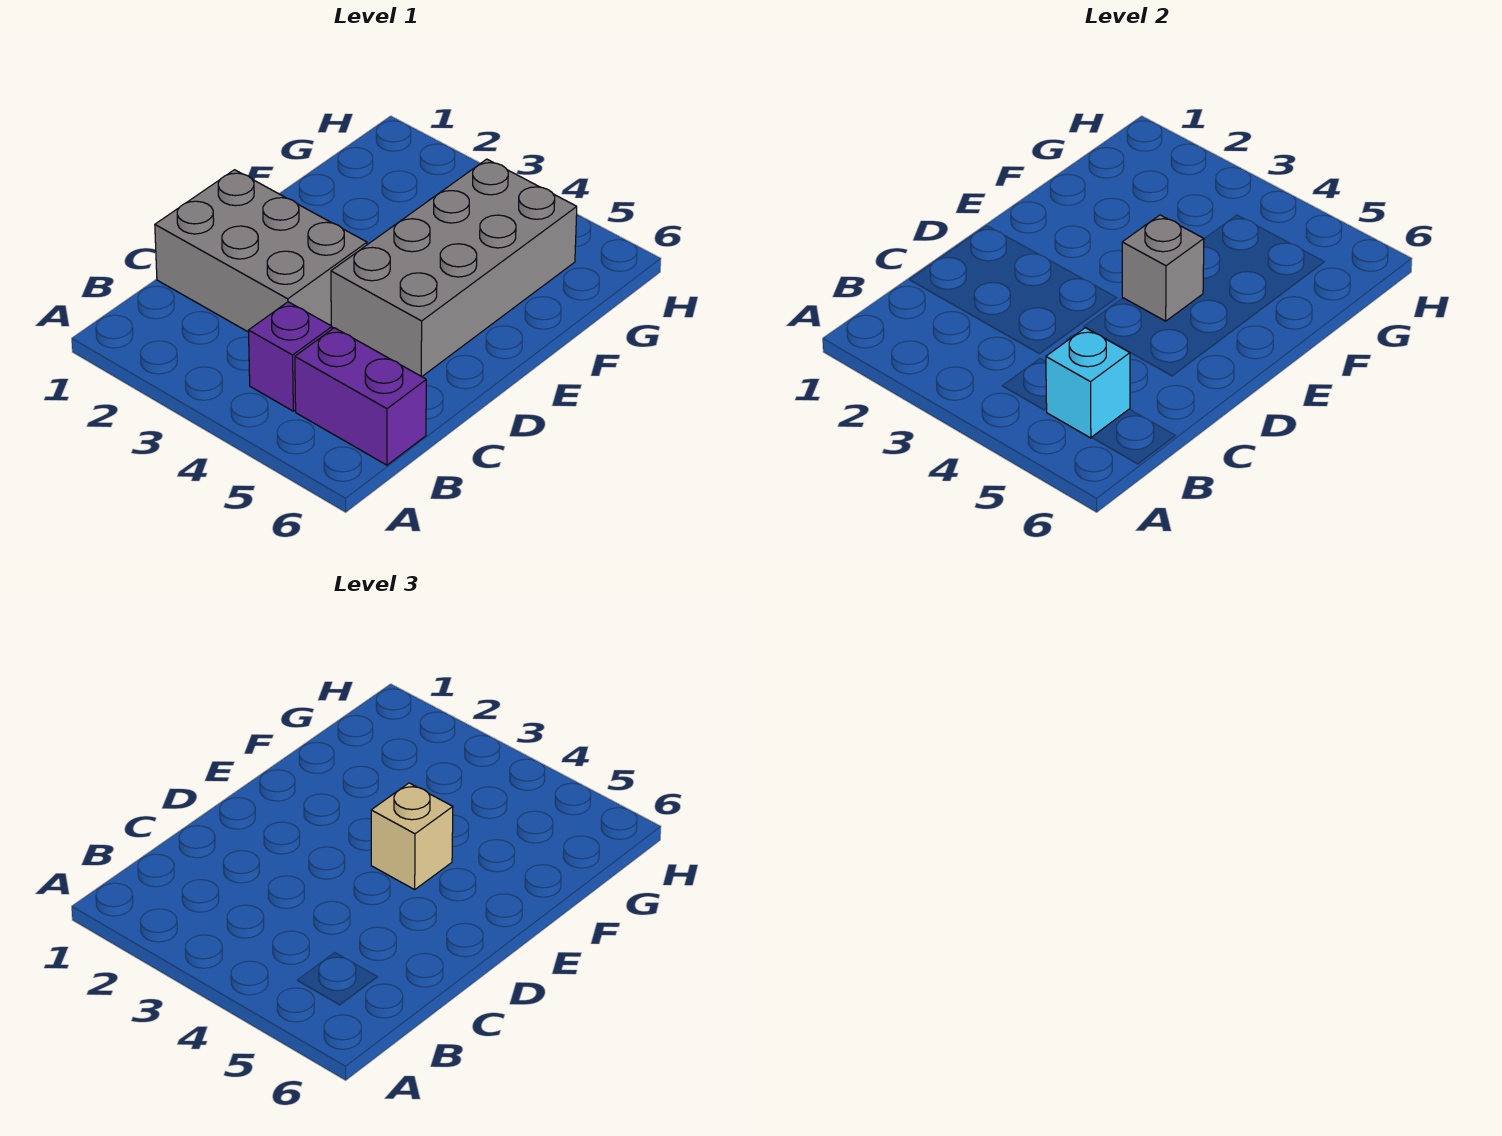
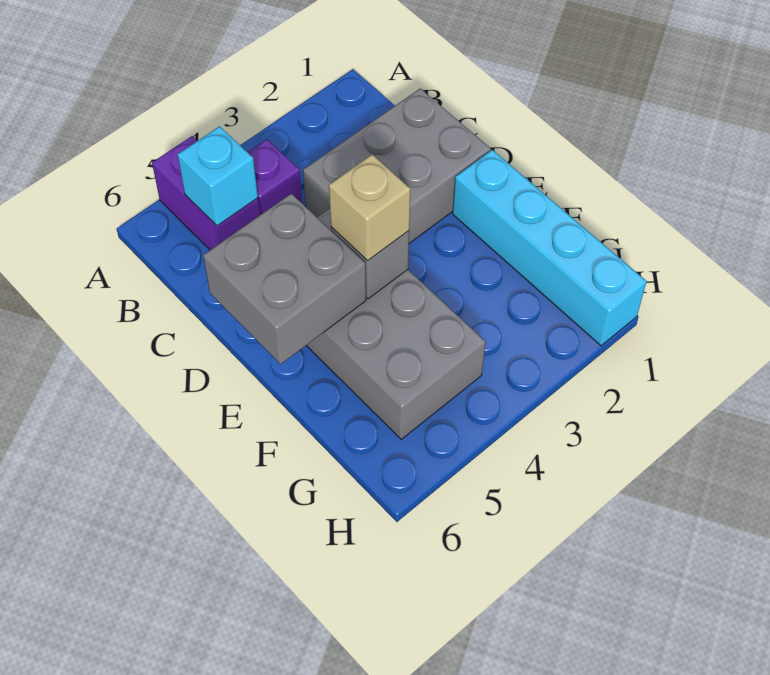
purple 1x2 brick [295,328,426,465] -> purple 1x2 brick turned to [152,136,260,250]
none -> grey 2x2 brick [203,194,366,364]
none -> cyan 1x4 brick [453,150,647,346]

